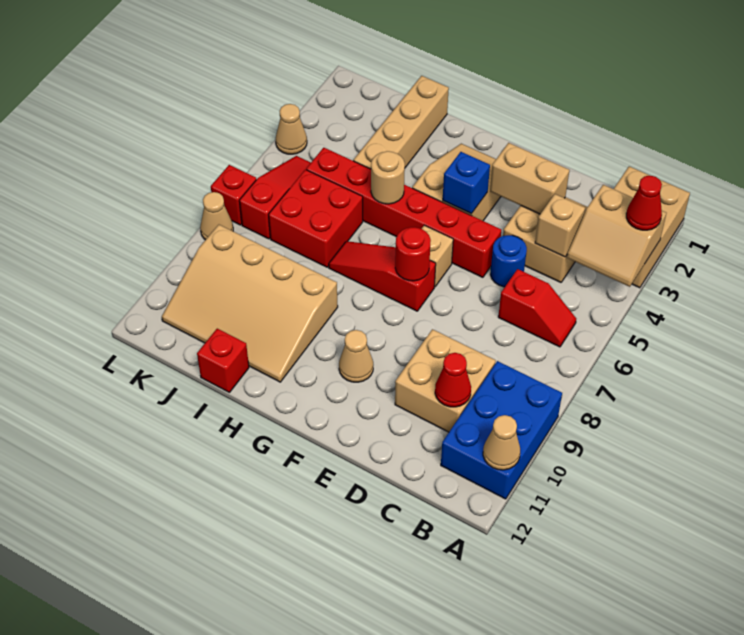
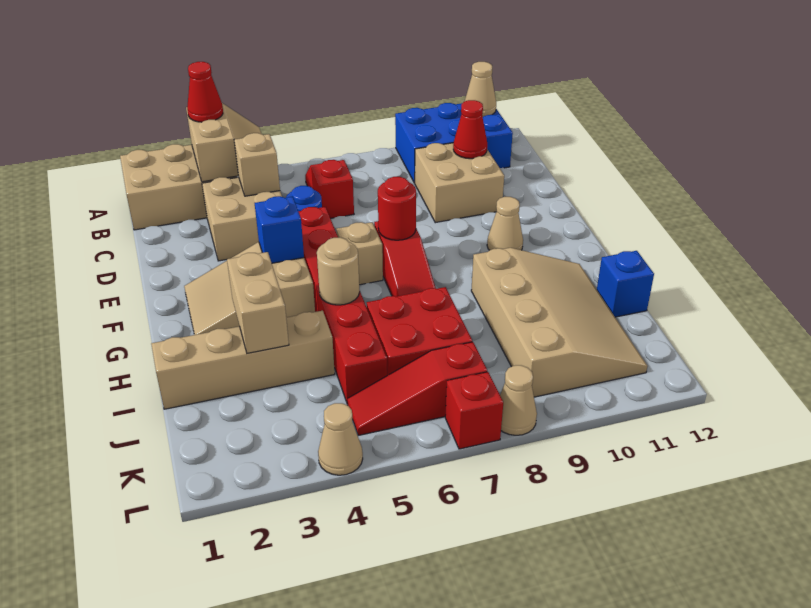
tan 1x2 brick [490,143,569,214] -> tan 1x2 brick moved to [227,252,289,353]
red 1x1 brick [197,329,249,392] -> blue 1x1 brick [597,251,654,317]

